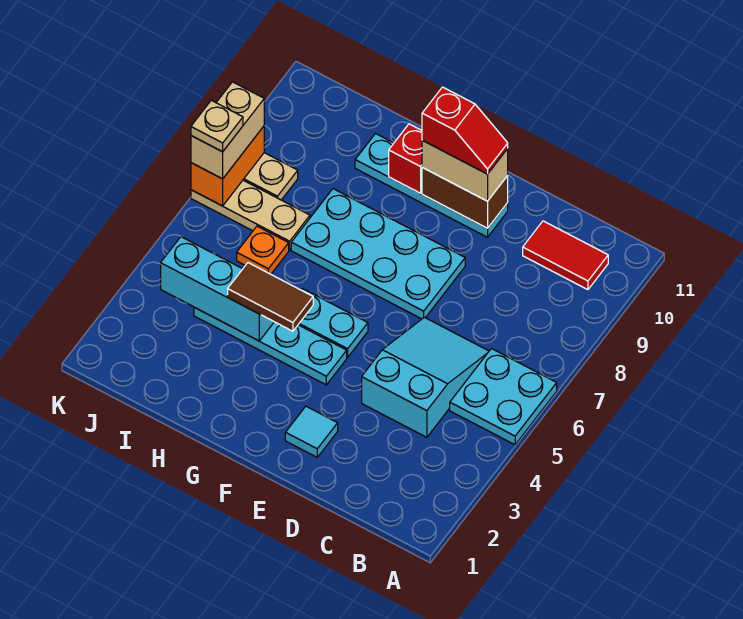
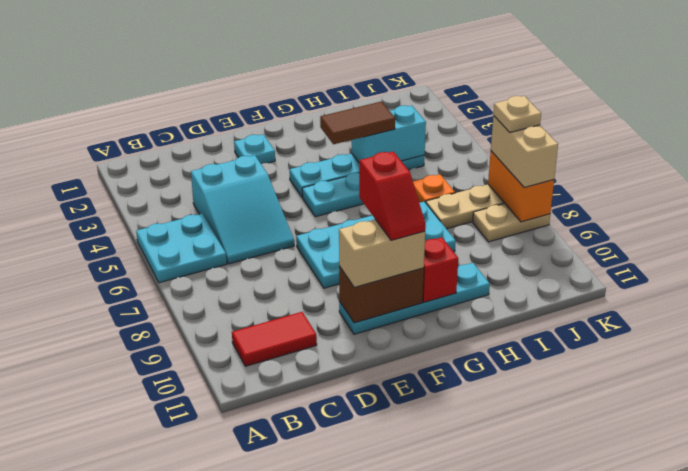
cyan 1x1 tile [285,406,338,457] -> cyan 1x1 plate [234,134,275,164]
red 1x2 slope [422,87,508,174] -> red 1x2 slope turned to [359,151,426,241]
cyan 1x3 brick [161,237,274,341] -> cyan 1x2 brick [352,105,426,163]

